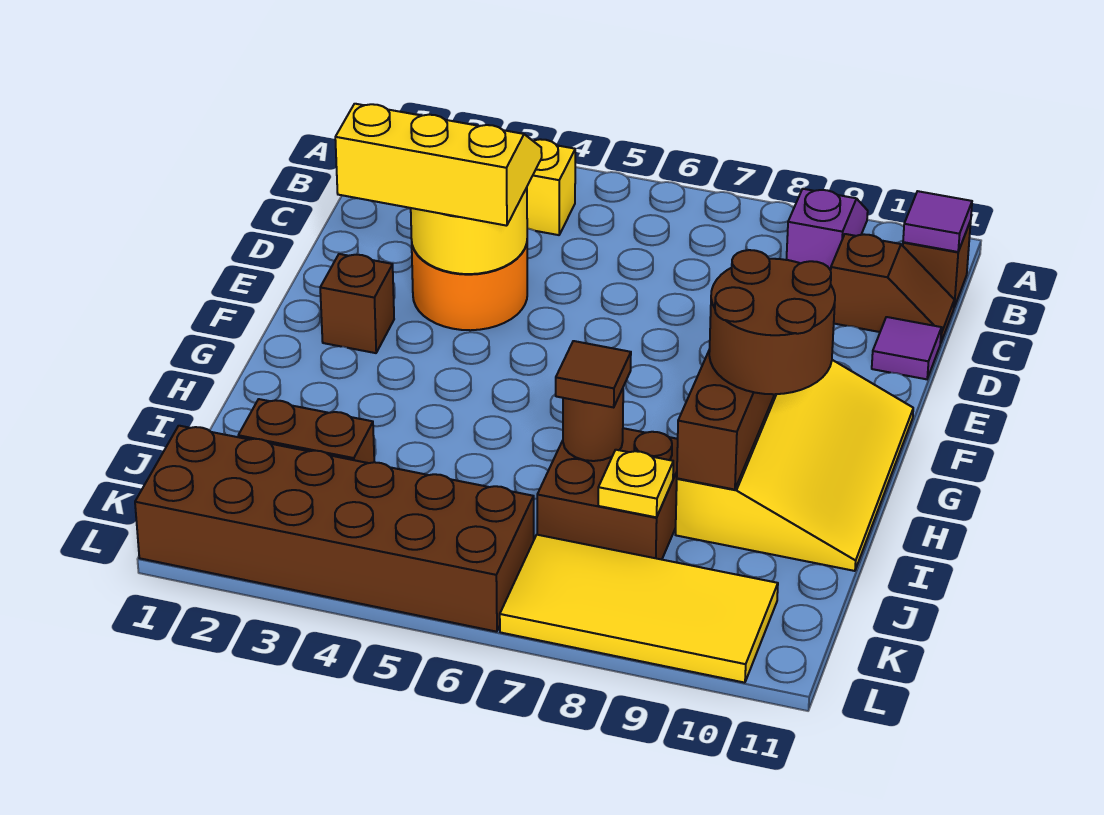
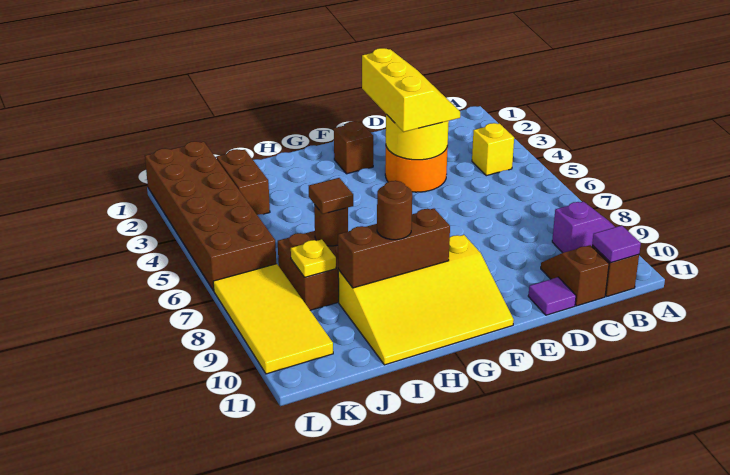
brown 1x2 slope [831,234,954,343] -> brown 1x2 slope turned to [541,245,609,306]
brown 2x2 round brick [709,250,835,394] -> brown 1x1 round brick [377,181,412,240]

